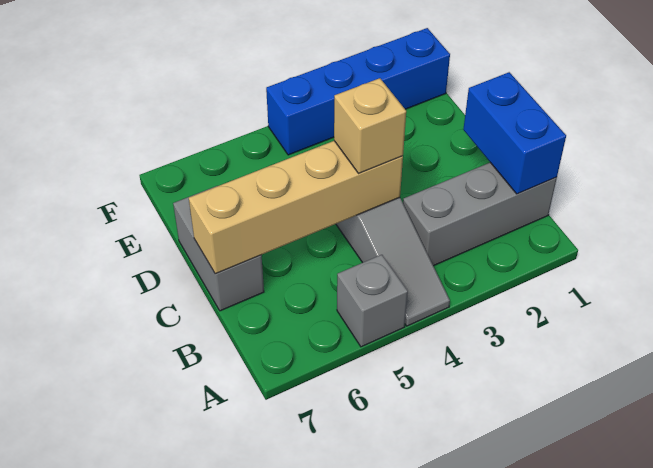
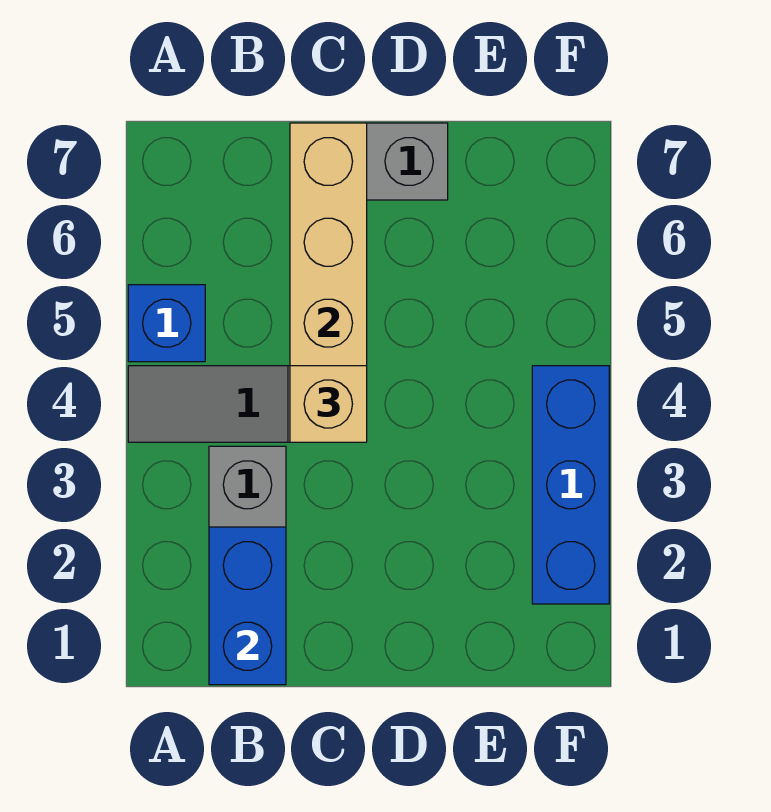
grey 1x1 brick [337,255,408,347] -> blue 1x1 brick [128,285,205,362]
blue 1x2 brick [463,72,566,194] -> blue 1x2 brick turned to [209,527,286,685]
blue 1x4 brick [266,28,450,155] -> blue 1x3 brick [532,366,609,604]

